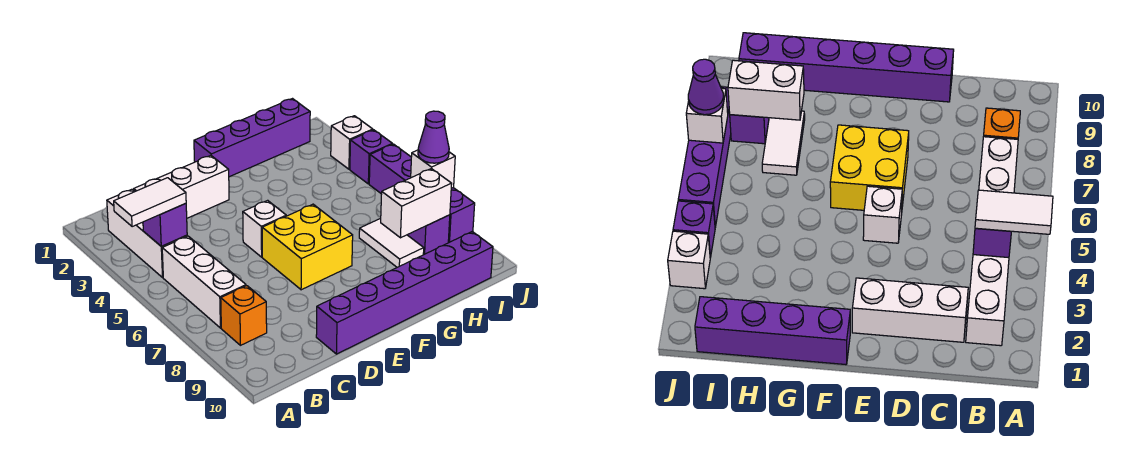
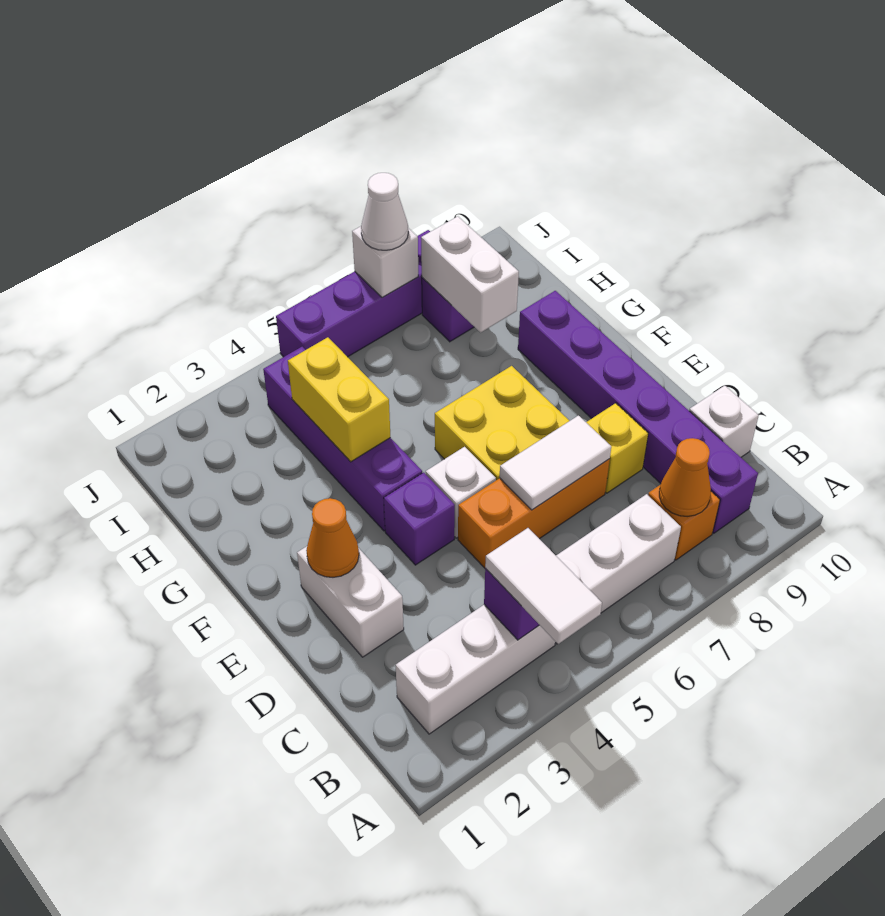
none -> orange 1x1 cone [659,438,711,517]
white 1x3 brick [134,155,229,218] -> white 1x2 brick [297,546,404,657]
none -> orange 1x3 brick [458,459,610,568]
none -> yellow 1x1 brick [586,403,648,493]
purple 1x6 brick [316,232,493,354] -> purple 1x6 brick moved to [518,291,758,533]
none -> orange 1x1 cone [306,498,359,577]
purple 1x4 brick [194,99,310,177] -> purple 1x4 brick moved to [263,347,422,531]
none -> yellow 1x2 brick [288,337,390,462]
white 1x2 tile [359,218,424,267] -> white 1x2 tile moved to [500,416,611,510]
white 1x1 brick [331,116,373,169] -> white 1x1 brick moved to [689,386,759,457]
purple 1x1 brick [350,130,392,184] -> purple 1x1 brick moved to [384,472,455,565]
purple 1x1 cone [418,111,449,163] -> white 1x1 cone [361,173,408,250]

